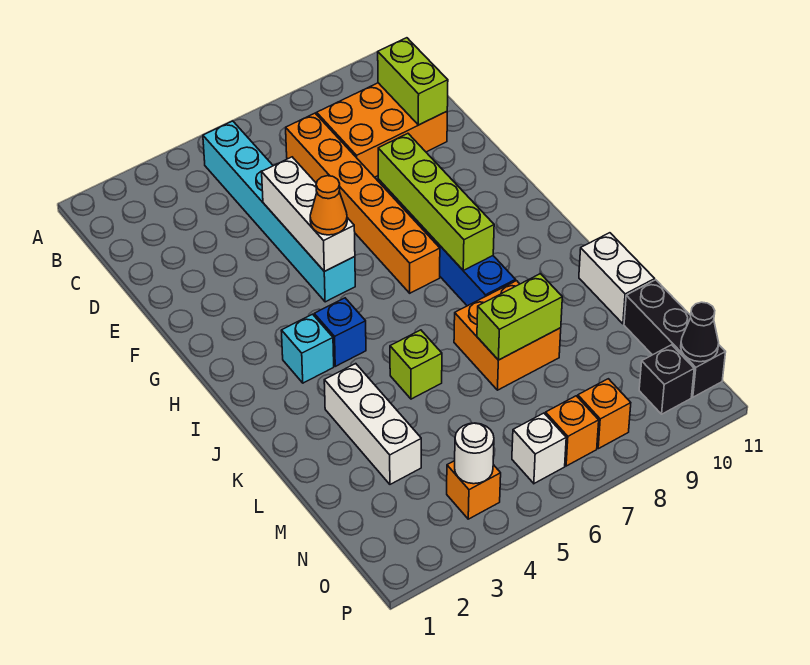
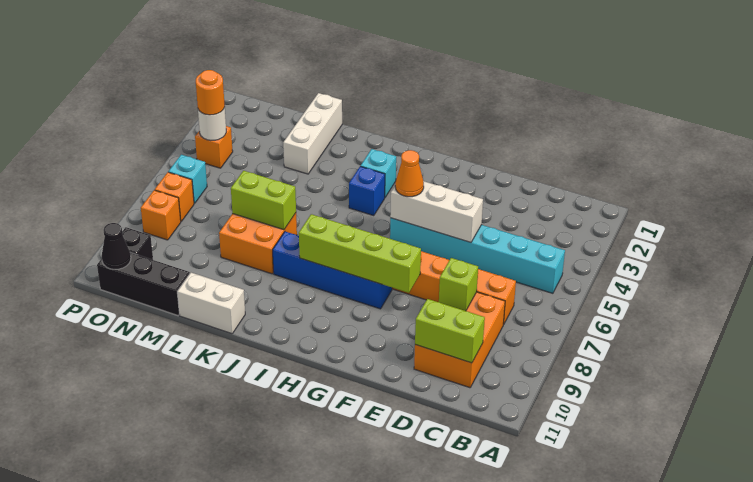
white 1x3 brick [324,364,421,484] -> white 1x3 brick turned to [283,93,342,174]
lime 1x1 brick [390,330,442,399] -> lime 1x1 brick moved to [439,258,478,311]
lime 1x2 brick [477,274,562,360] -> lime 1x2 brick turned to [231,171,296,230]
none -> orange 1x1 round brick [196,70,225,115]
white 1x1 brick [512,413,566,483] -> cyan 1x1 brick [168,155,207,203]

